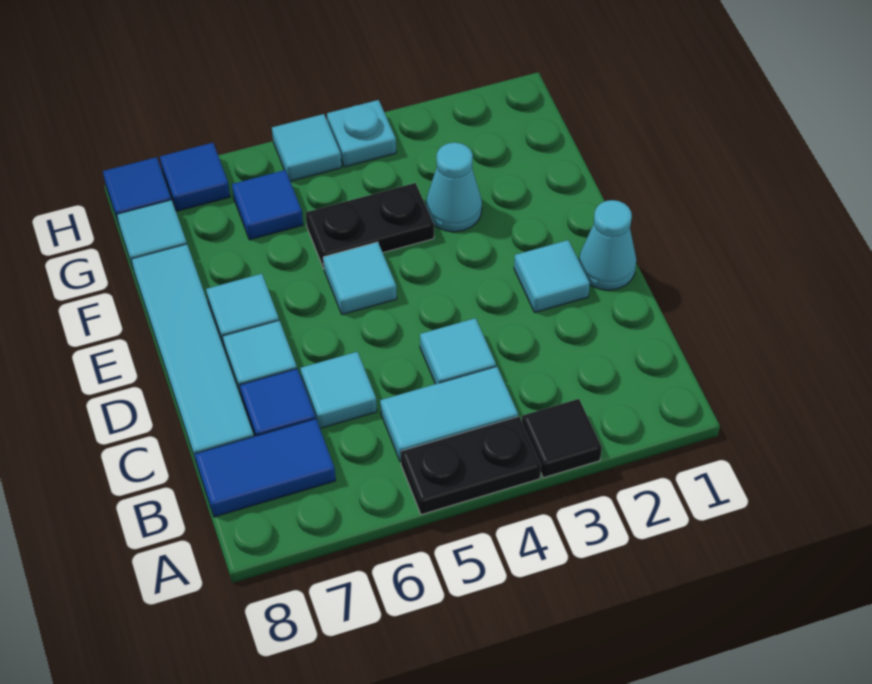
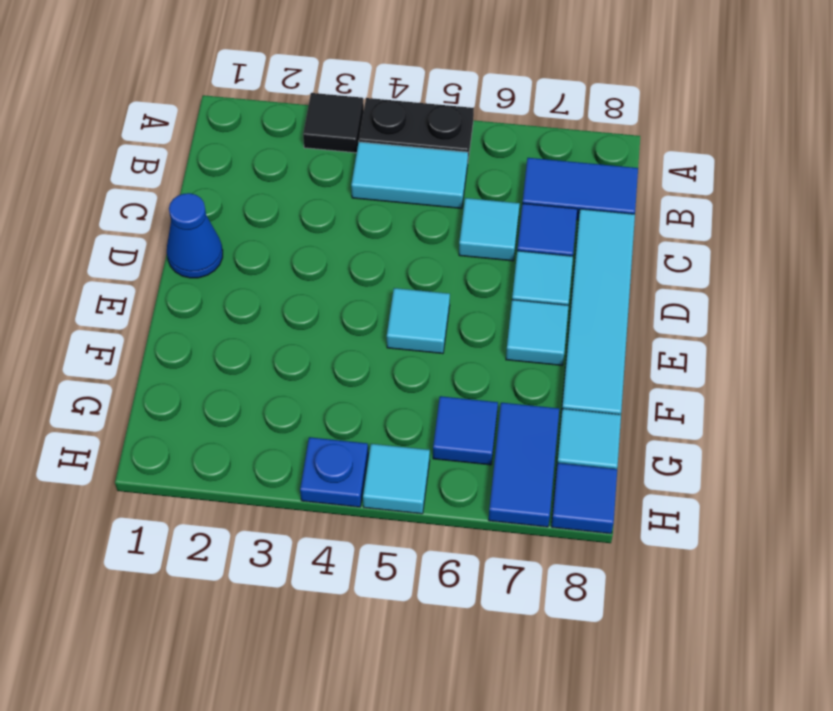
cyan 1x1 tile [420,318,496,384] -> none
cyan 1x1 cone [579,200,636,290] -> blue 1x1 cone [167,193,223,278]
cyan 1x1 tile [514,240,590,313] -> none
cyan 1x1 cone [426,142,482,232] -> none
black 1x2 plate [306,183,434,269] -> none
cyan 1x1 plate [327,100,396,167] -> blue 1x1 plate [300,437,368,507]
blue 1x1 tile [160,143,230,211] -> blue 1x2 tile [489,403,559,527]

